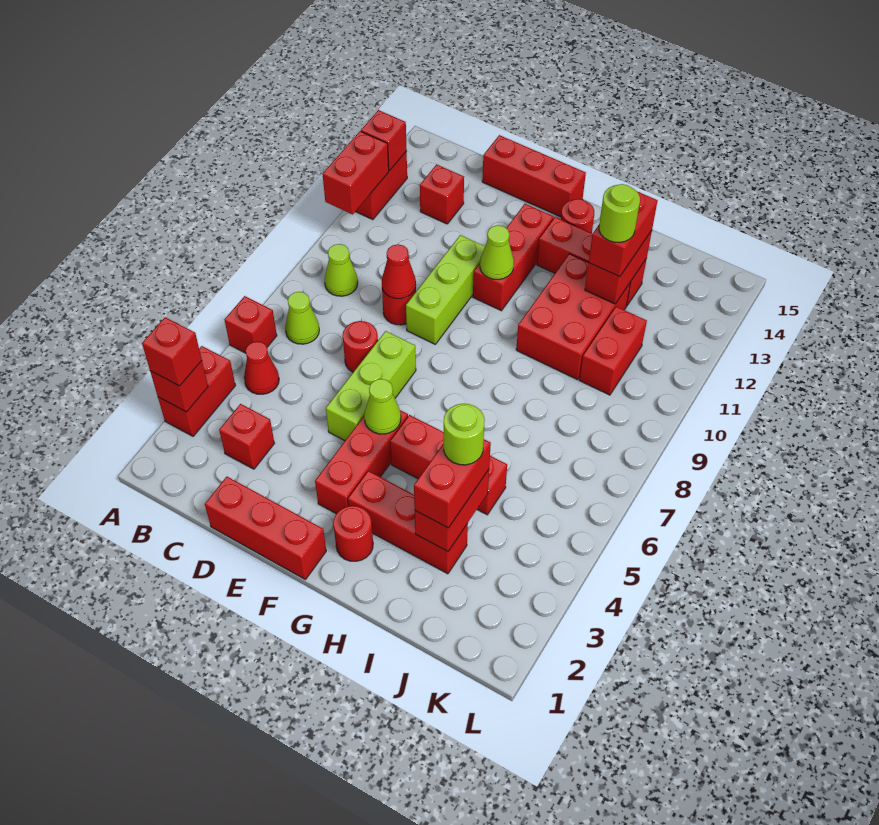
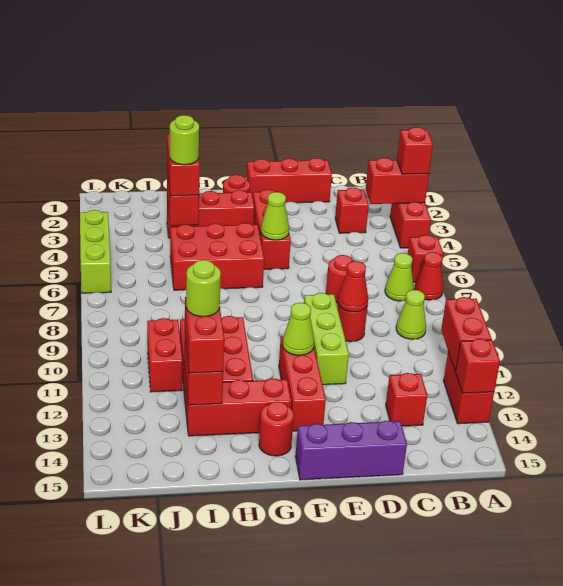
red 1x1 brick [150,361,208,412] -> red 1x2 brick [366,158,429,204]
red 1x1 cone [244,342,279,394] -> red 1x1 cone moved to [414,252,443,300]
red 1x3 brick [482,135,586,217] -> purple 1x3 brick [295,421,407,480]
lime 1x3 brick [326,331,416,441] -> lime 1x3 brick moved to [80,210,111,293]
red 1x3 brick [390,415,507,515] -> red 2x3 brick [170,223,264,290]

